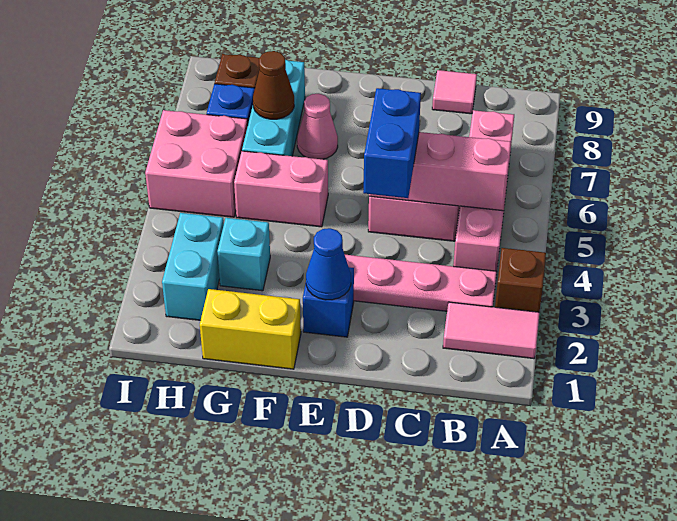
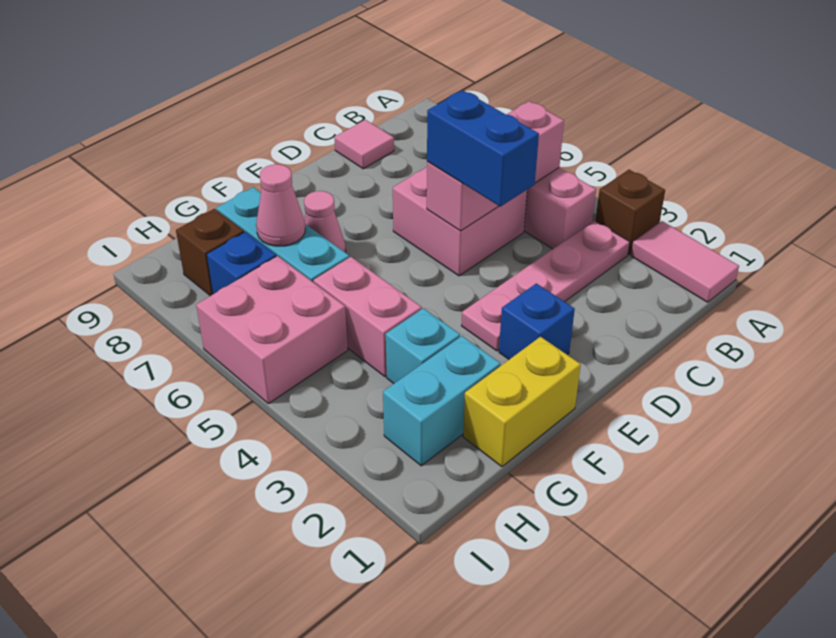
pink 1x2 tile [443,302,539,359] -> pink 1x2 tile turned to [631,221,739,302]
blue 1x1 cone [306,228,351,300] -> none
pink 1x2 brick [234,151,328,227] -> pink 1x2 brick turned to [313,257,422,377]
brown 1x1 cone [253,51,294,119] -> pink 1x1 cone [256,164,305,246]
cyan 1x2 brick [162,213,224,320] -> cyan 1x2 brick turned to [383,336,501,466]

